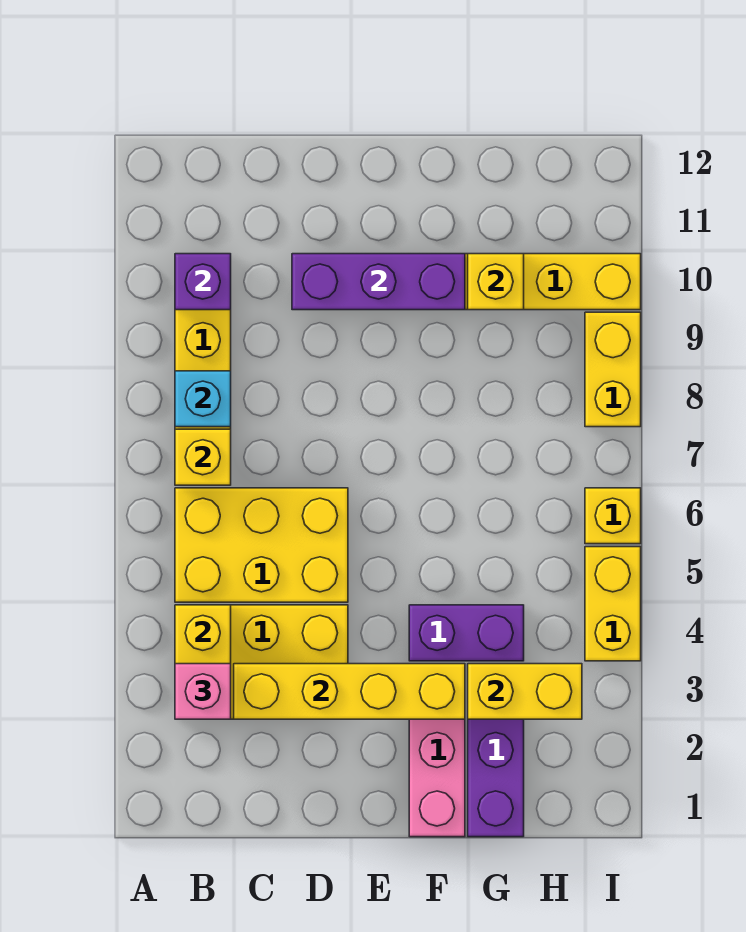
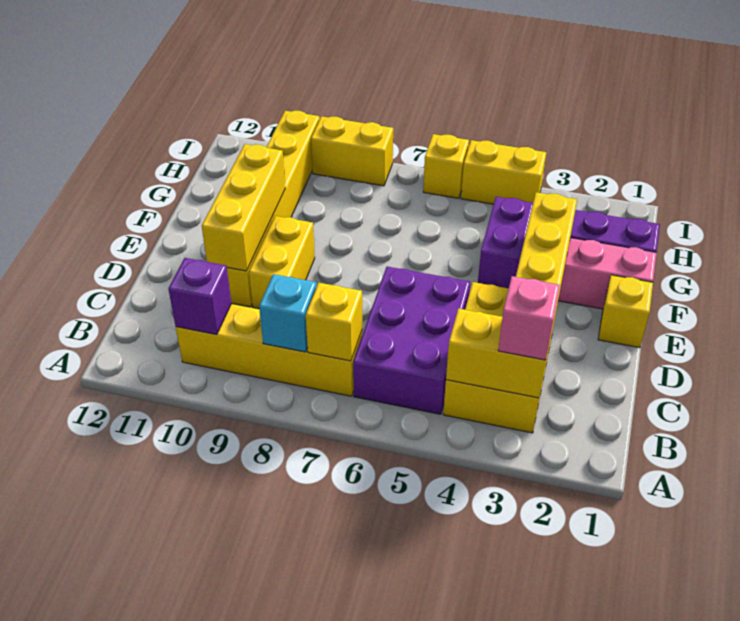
yellow 2x3 brick [175,488,348,602] -> purple 2x3 brick [353,267,470,414]
purple 1x3 brick [292,254,465,310] -> yellow 1x3 brick [202,144,285,271]
yellow 1x2 brick [468,664,582,719] -> yellow 1x2 brick moved to [249,216,315,309]
yellow 1x1 brick [468,254,524,310] -> yellow 1x1 brick moved to [598,275,653,348]

